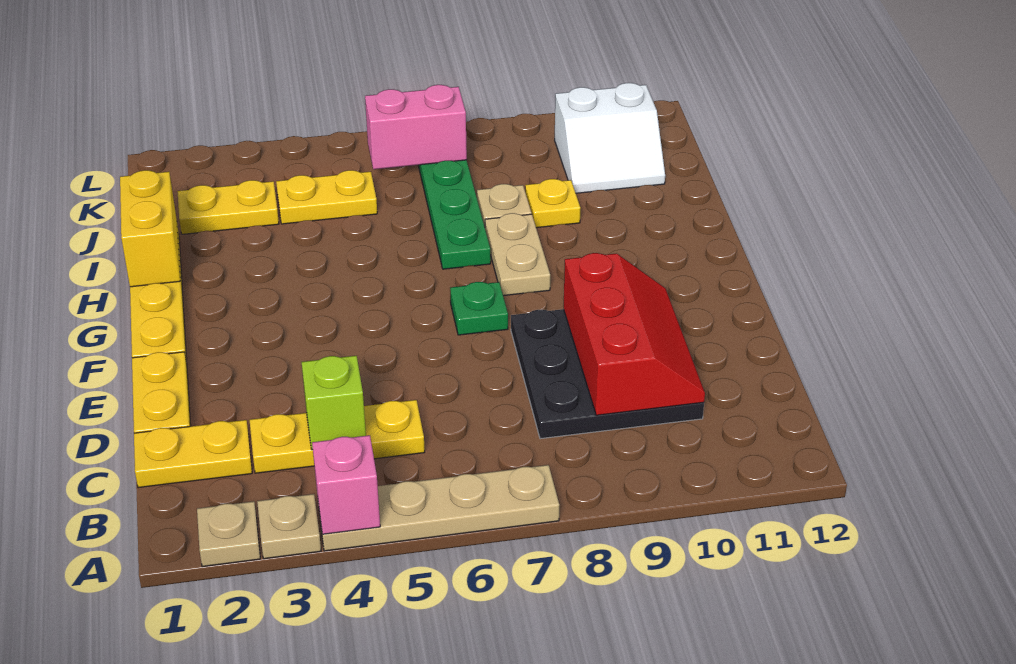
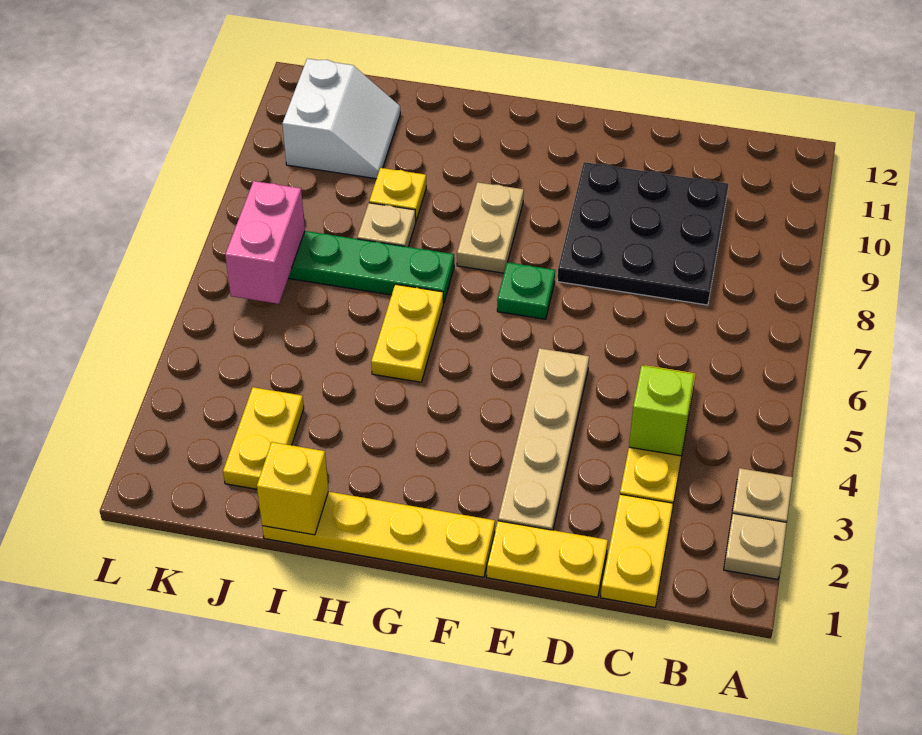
tan 1x4 plate [318,465,559,551] -> tan 1x4 plate moved to [498,348,589,530]
pink 1x1 brick [312,435,380,534] -> none
red 2x3 slope [564,253,705,415] -> none
tan 1x2 plate [485,213,550,296] -> tan 1x2 plate turned to [457,182,524,273]
yellow 1x2 brick [120,170,180,287] -> yellow 1x1 brick [257,442,329,535]
yellow 1x2 plate [276,170,377,224] -> yellow 1x2 plate moved to [371,284,443,382]

